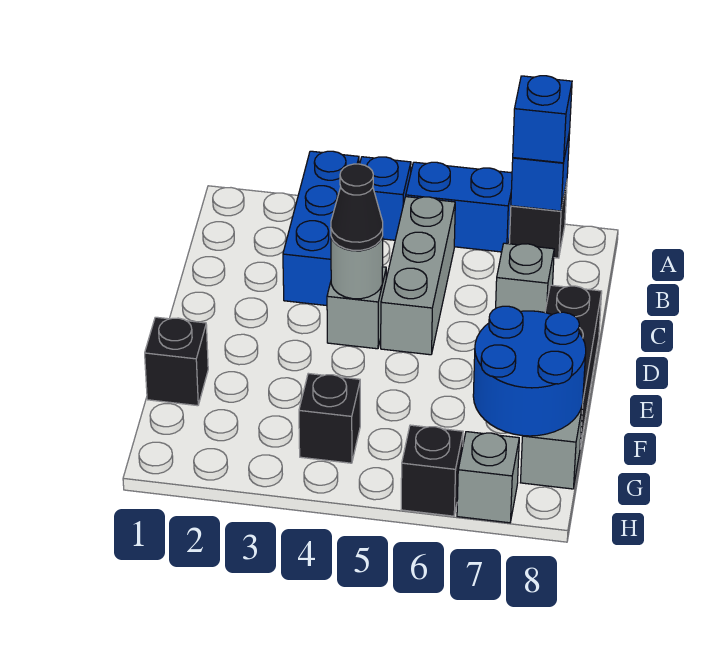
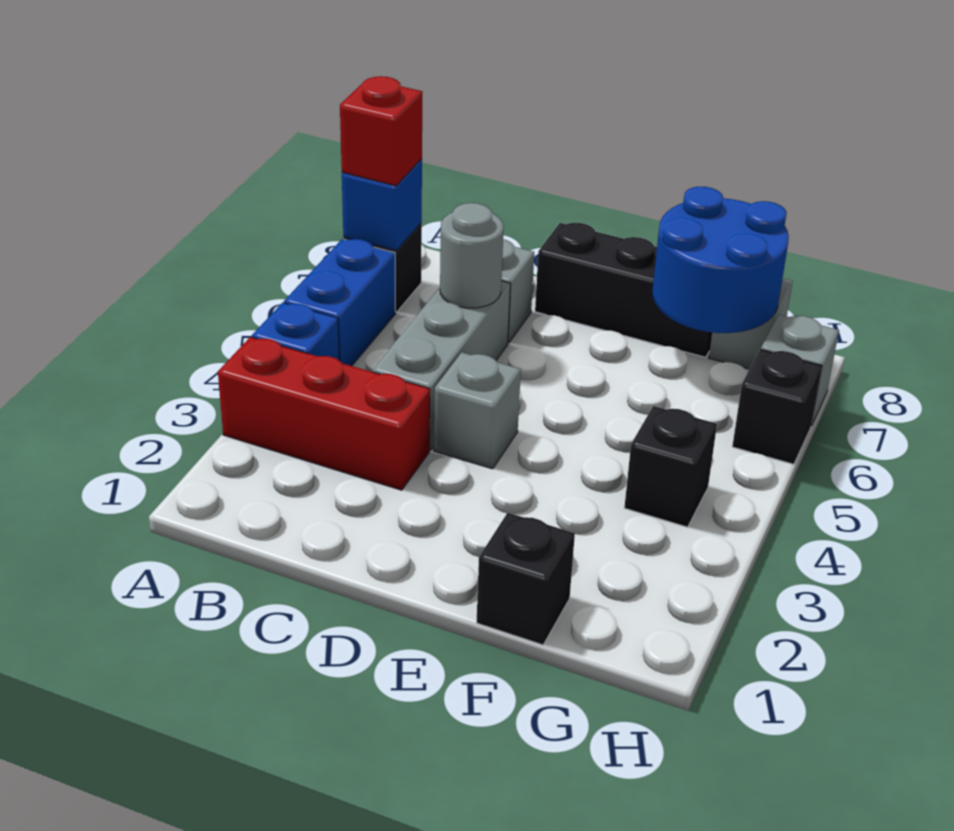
blue 1x3 brick [283,151,359,306] -> red 1x3 brick [218,337,430,490]
blue 1x1 brick [513,76,572,163] -> red 1x1 brick [340,76,422,186]
grey 1x3 brick [381,197,455,355] -> grey 1x3 brick turned to [372,281,510,450]
grey 1x1 round brick [331,236,383,299] -> grey 1x1 round brick moved to [440,203,504,308]
black 1x1 cone [331,164,383,250] -> none

